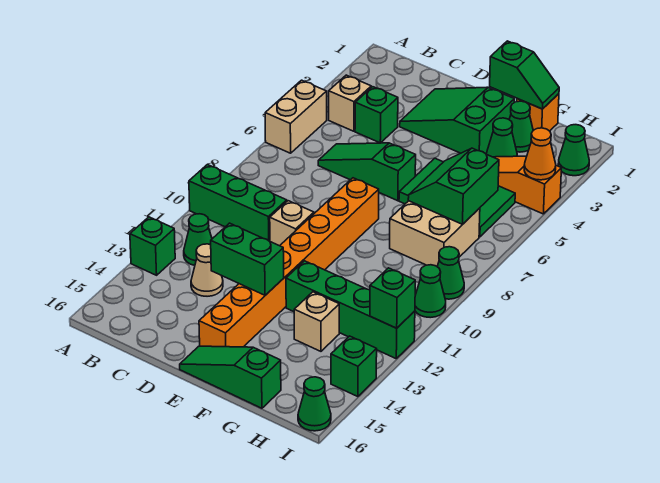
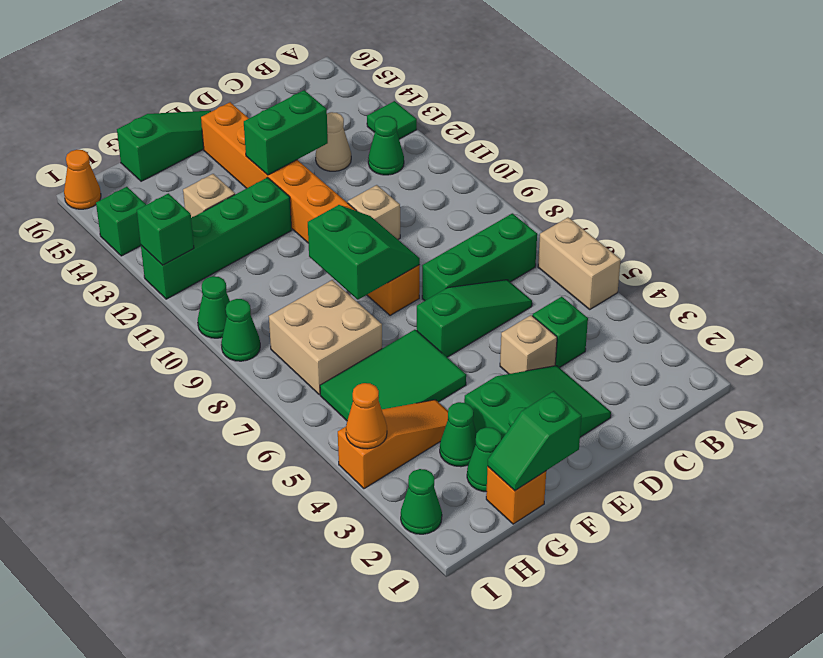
green 1x3 brick [189,165,287,241] -> green 1x3 brick moved to [422,213,537,301]
green 1x1 brick [130,217,175,275] -> green 1x1 tile [367,101,417,139]
tan 1x1 brick [329,75,371,131] -> tan 1x1 brick moved to [500,315,557,374]
green 2x2 slope [408,148,499,224] -> green 2x2 slope moved to [308,205,420,300]
green 1x1 cone [298,377,331,431] -> orange 1x1 cone [64,150,101,209]

